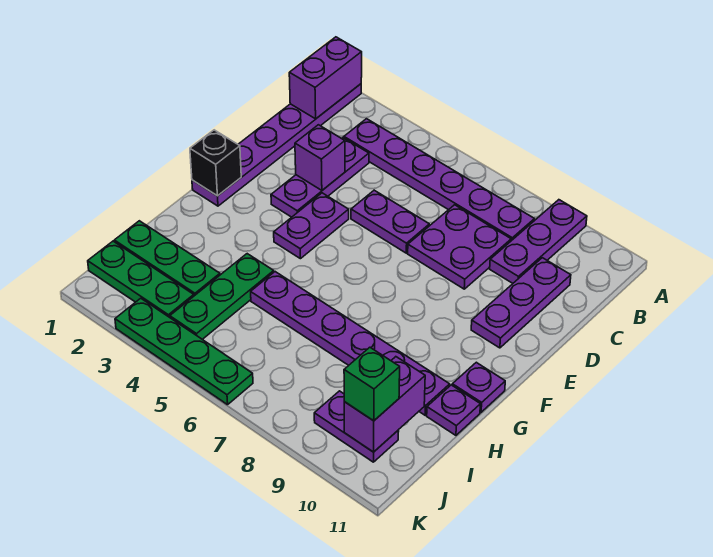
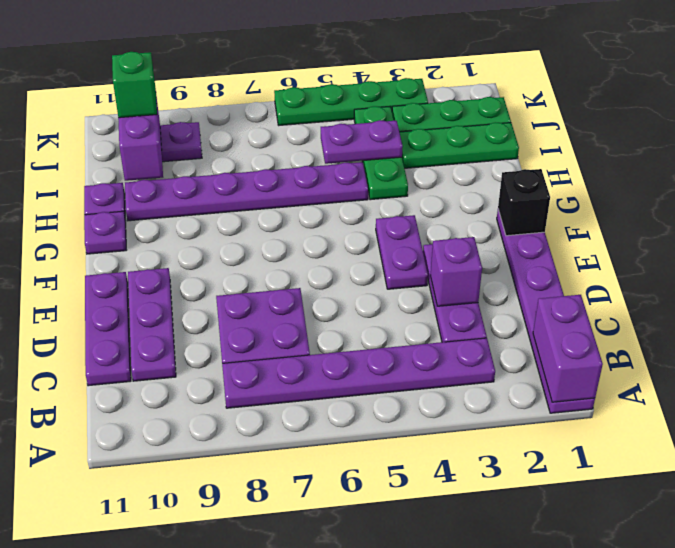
purple 1x3 plate [490,200,587,283] -> purple 1x3 plate moved to [85,272,131,386]
purple 1x2 plate [351,190,429,253] -> purple 1x2 plate moved to [321,120,403,164]

